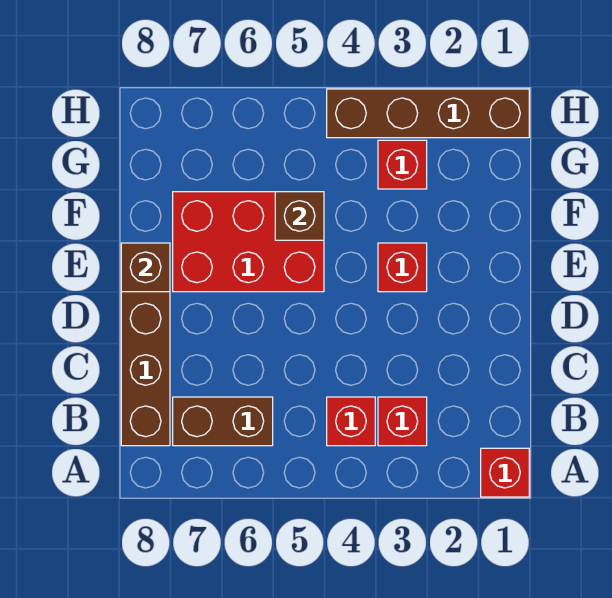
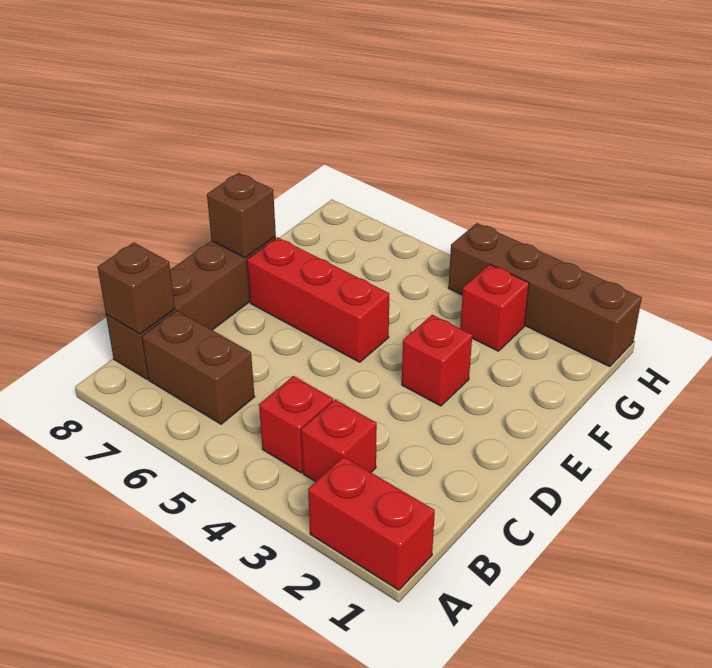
red 1x1 brick [481,448,529,497] -> red 1x2 brick [308,457,435,590]
red 2x3 brick [173,192,324,292] -> red 1x3 brick [247,237,389,362]
brown 1x1 brick [275,192,324,240] -> brown 1x1 brick moved to [98,243,175,334]

